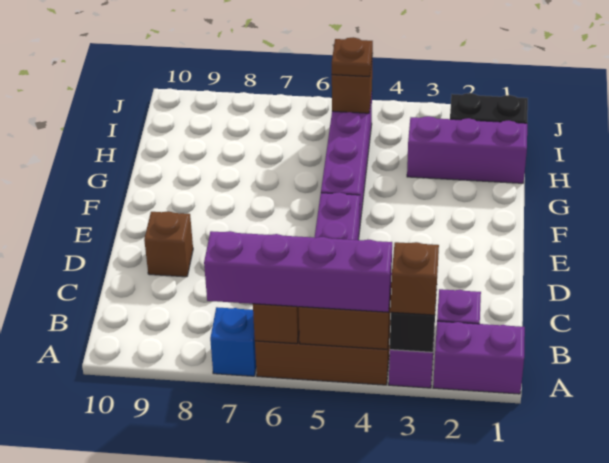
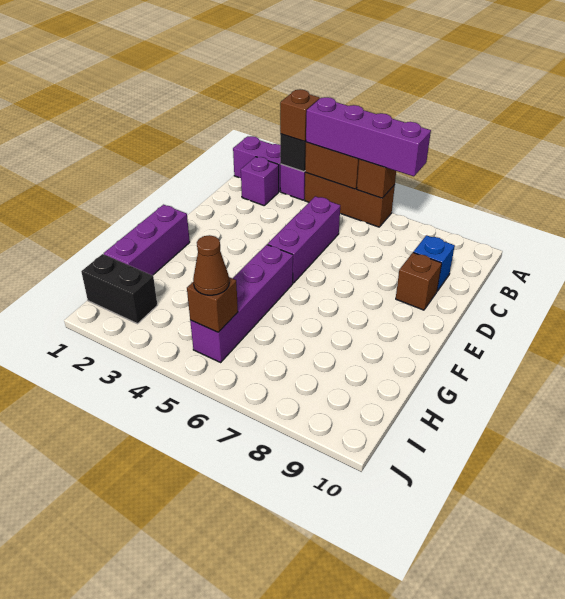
blue 1x1 brick [210,307,256,376] -> blue 1x1 brick moved to [413,235,455,291]
purple 1x3 brick [407,116,527,183] -> purple 1x3 brick turned to [104,205,190,275]
brown 1x1 plate [332,37,373,77] -> brown 1x1 cone [193,235,229,295]

